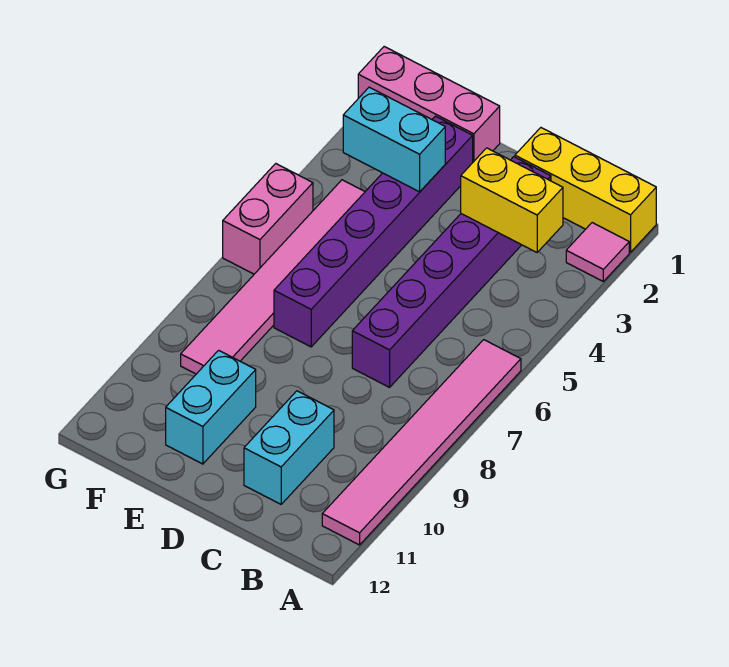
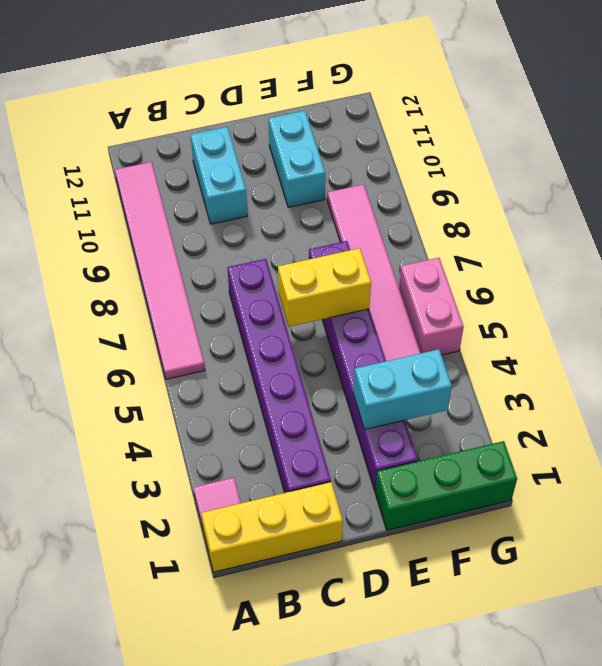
yellow 1x2 brick [461,148,563,252] -> yellow 1x2 brick moved to [278,248,371,327]
pink 1x3 brick [358,47,500,162] -> green 1x3 brick [375,441,517,530]

